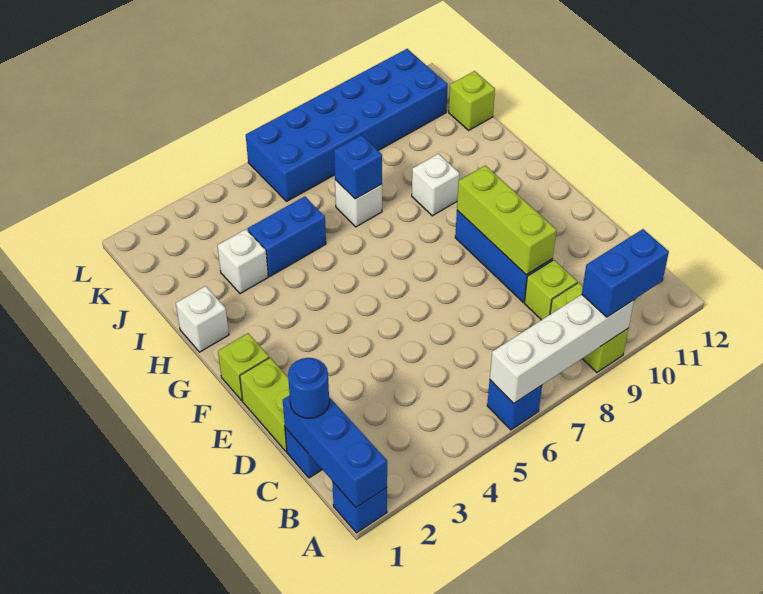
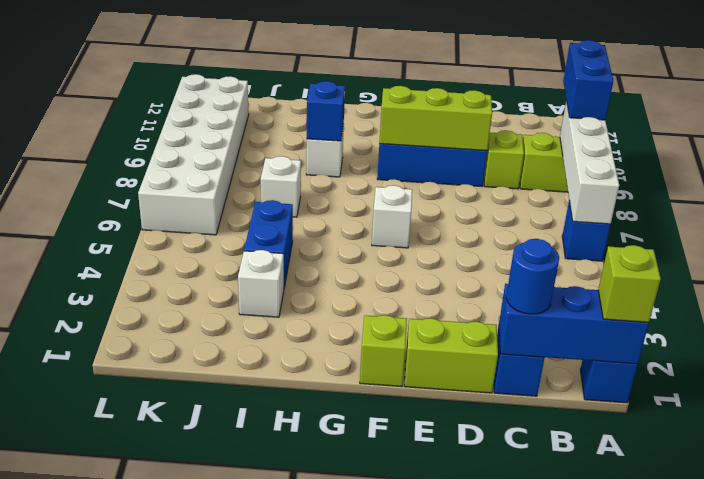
white 1x1 brick [176,286,229,352] -> white 1x1 brick moved to [372,185,412,248]
blue 1x1 brick [334,135,382,199] -> blue 1x1 brick moved to [307,81,345,141]
lime 1x1 brick [449,71,495,130] -> lime 1x1 brick moved to [598,245,661,322]
blue 2x6 brick [246,49,448,201] -> white 2x6 brick [138,74,249,235]

